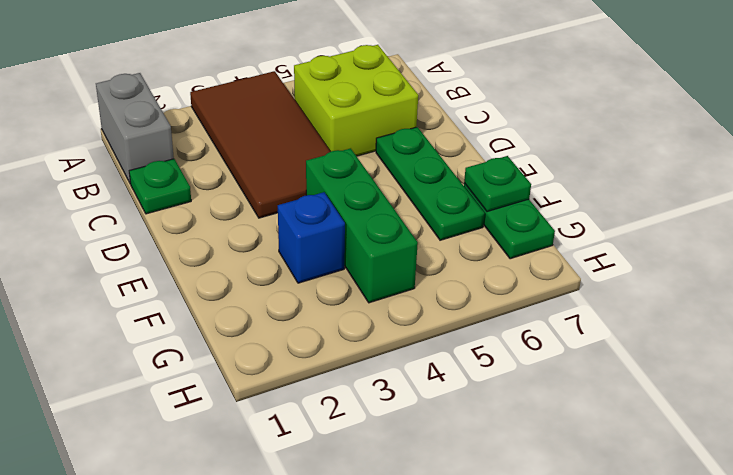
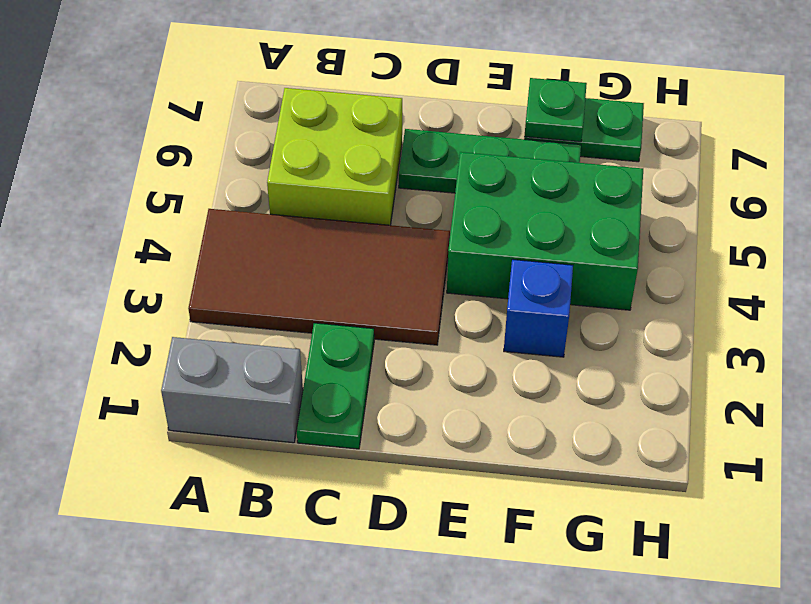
green 1x1 plate [129,159,191,214] -> green 1x2 plate [297,323,374,449]
green 1x3 brick [306,148,418,303] -> green 2x3 brick [447,152,643,310]

